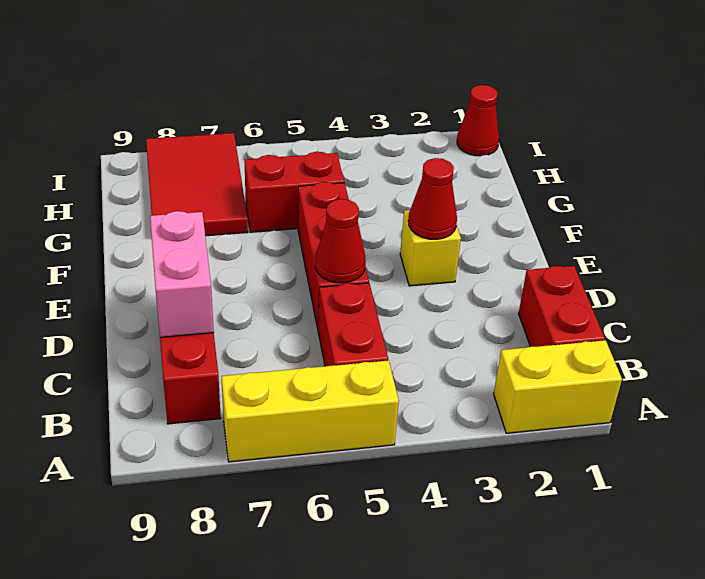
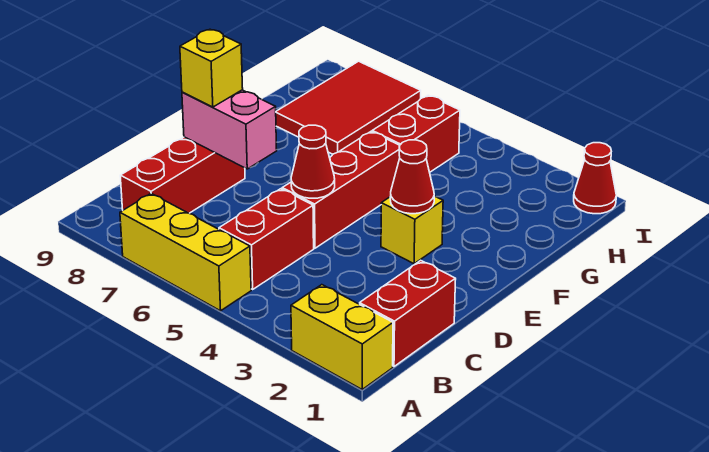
pink 1x2 brick [150,211,214,337] -> pink 1x2 brick turned to [182,90,277,169]
none -> yellow 1x1 brick [180,29,243,107]
red 1x2 brick [245,152,344,232] -> red 1x2 brick turned to [372,95,460,172]

